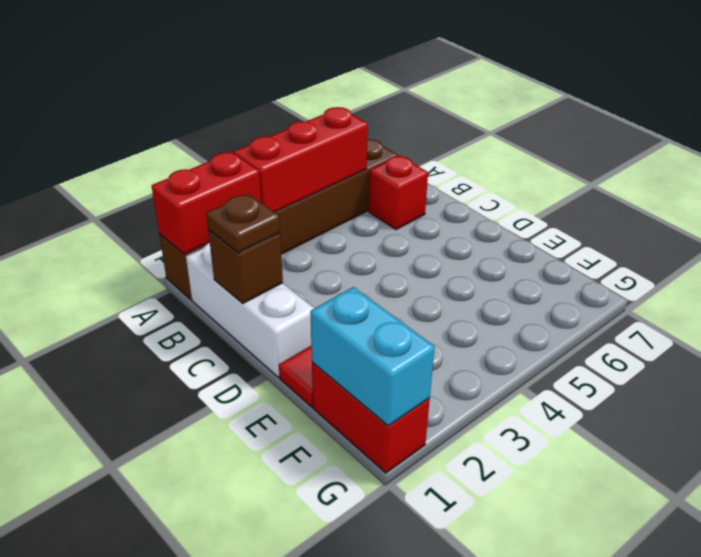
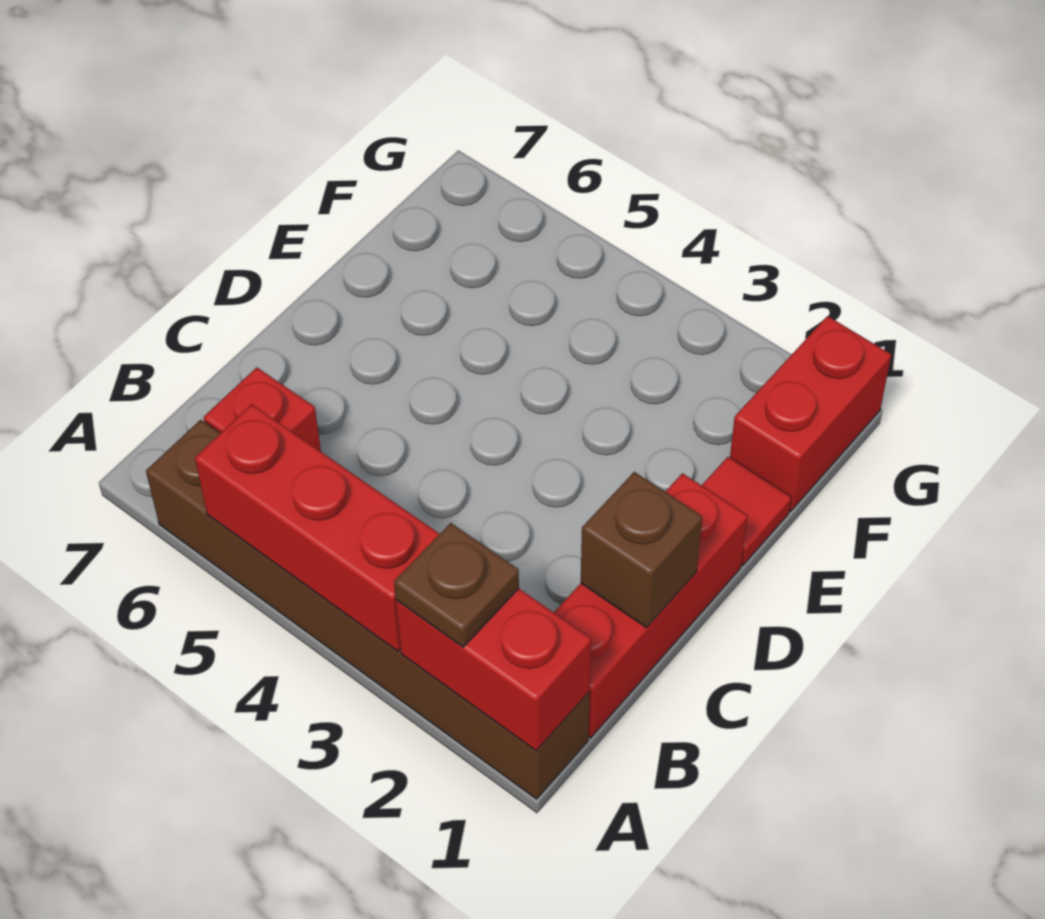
white 1x3 brick [186,242,314,377] -> red 1x3 brick [554,473,747,738]
brown 1x1 plate [206,194,280,253] -> brown 1x1 plate moved to [394,523,519,647]
cyan 1x2 brick [310,287,435,426] -> none

